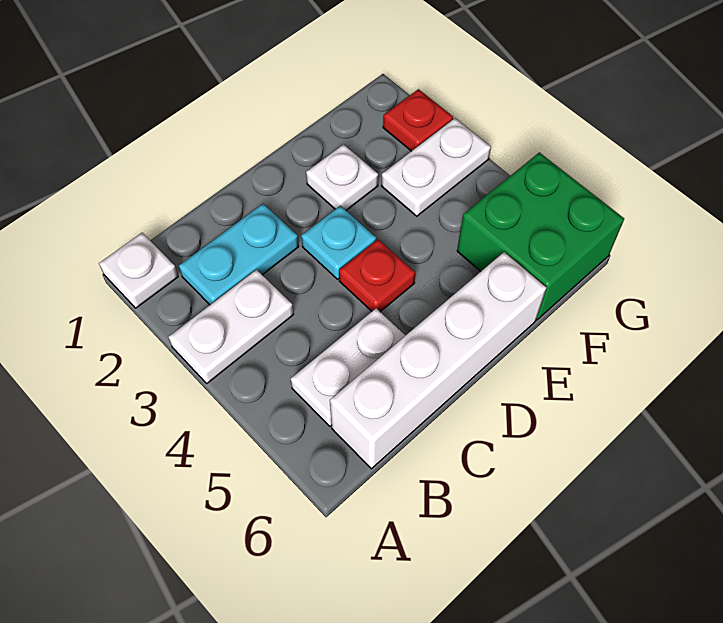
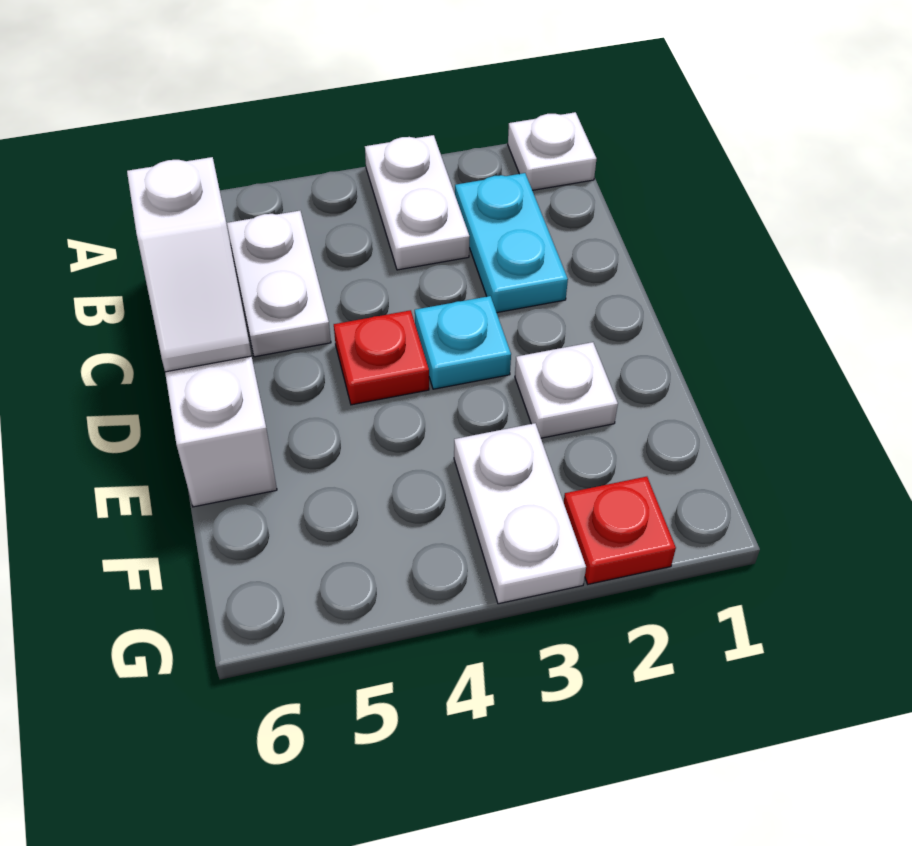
none -> white 1x2 slope [127,157,251,372]
green 2x2 brick [457,152,624,320] -> none

